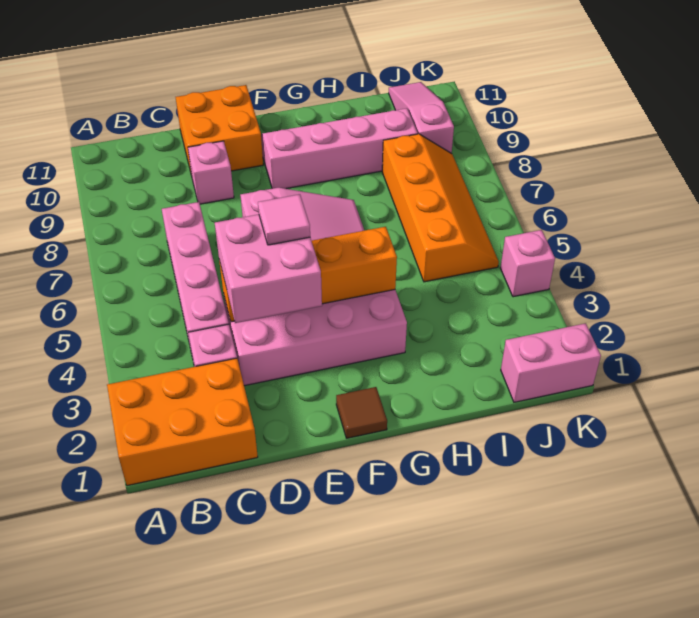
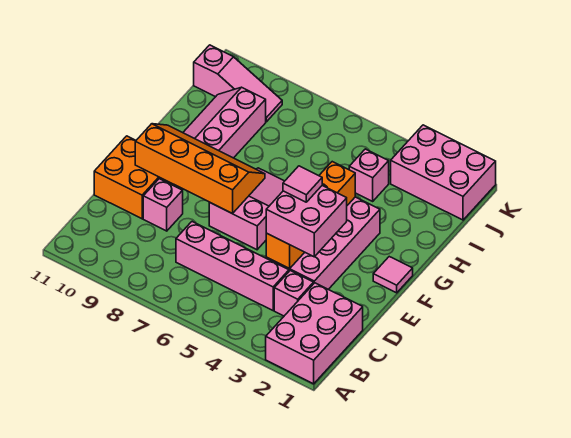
orange 2x3 brick [107,358,258,486] -> pink 2x3 brick [266,283,363,384]
brown 1x1 tile [336,387,387,438] -> pink 1x1 tile [373,257,413,293]
orange 2x4 slope [382,134,499,282] -> orange 2x4 slope moved to [135,124,265,213]
pink 1x2 brick [501,323,601,402] -> pink 2x3 brick [391,125,496,220]
pink 1x3 slope [389,82,454,153] -> pink 1x3 slope turned to [194,45,282,122]
pink 1x1 brick [500,230,555,297] -> pink 1x1 brick moved to [349,149,389,201]

